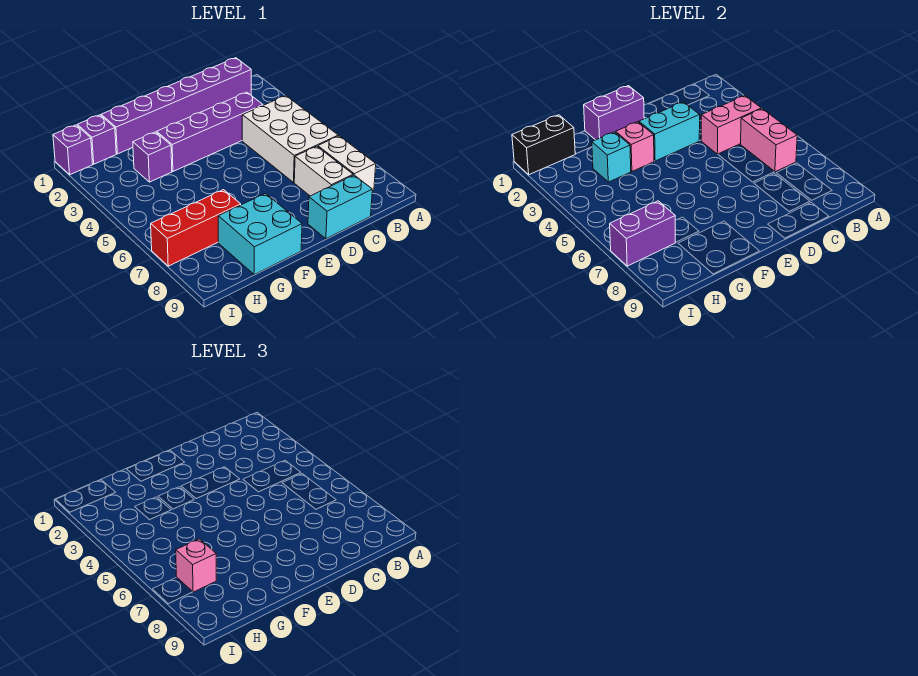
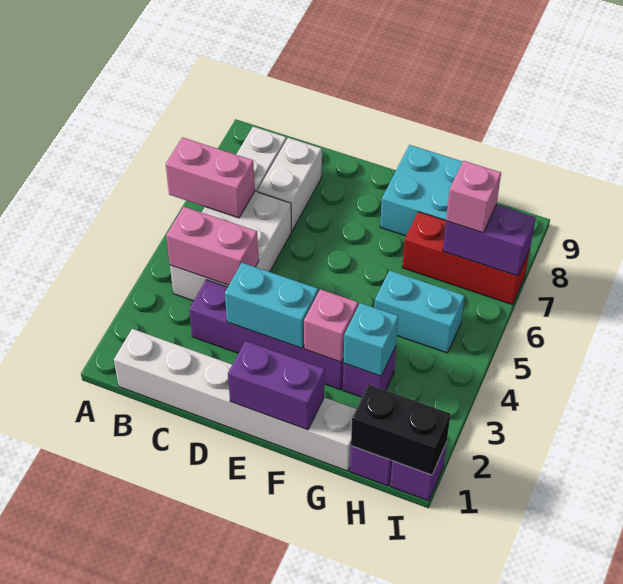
purple 1x6 brick [101,58,251,154] -> white 1x6 brick [114,329,356,471]
pink 1x2 brick [741,109,797,172] -> pink 1x2 brick turned to [166,137,255,218]
cyan 1x2 brick [308,175,372,239] -> cyan 1x2 brick moved to [375,270,465,353]

